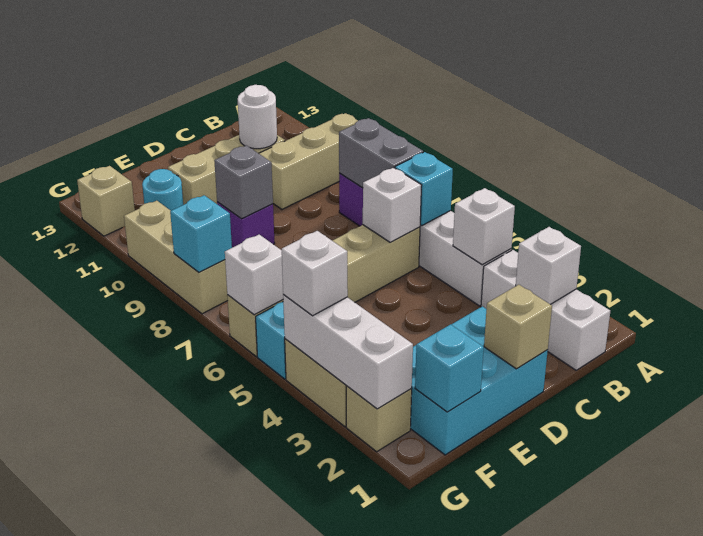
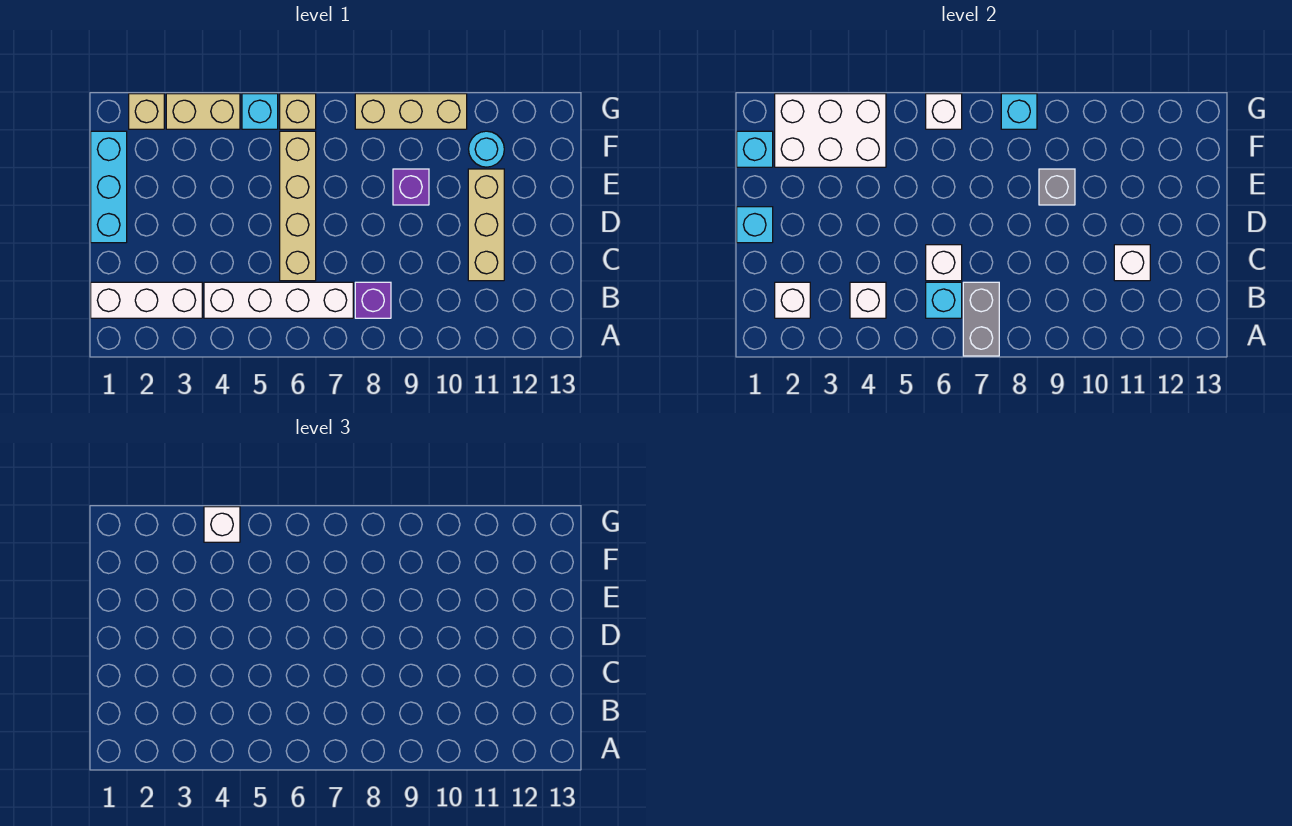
tan 1x3 brick [259,113,358,209] -> none
grey 1x2 brick [339,118,423,188] -> grey 1x2 brick turned to [963,282,999,356]
white 1x1 round brick [238,85,277,149] -> white 1x1 brick [1114,245,1150,281]
cyan 2x3 brick [410,306,548,455] -> cyan 1x3 brick [91,131,127,243]
tan 1x1 brick [484,285,552,369] -> cyan 1x1 brick [737,207,773,243]
white 1x3 brick [283,295,413,409] -> white 2x3 brick [775,94,886,167]
tan 1x1 brick [77,166,135,236] -> none

